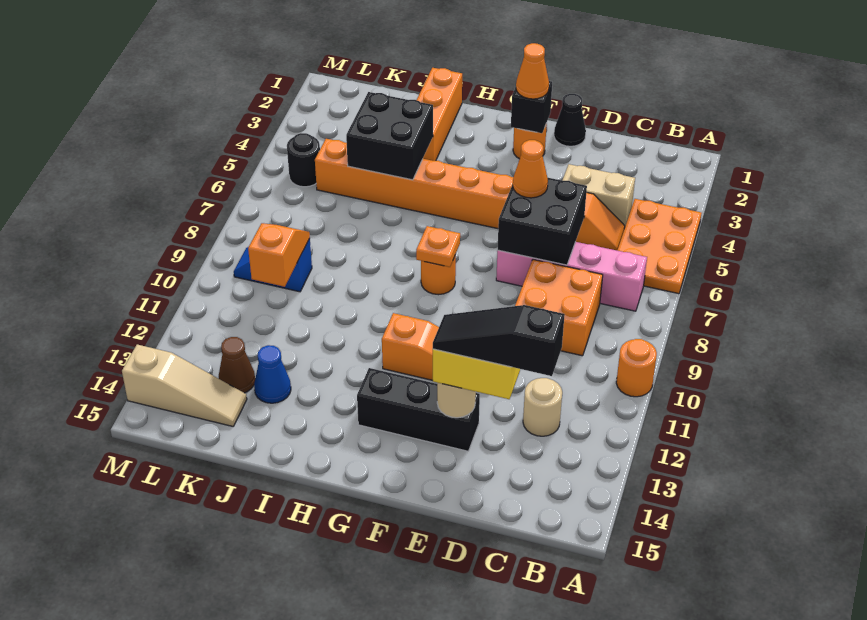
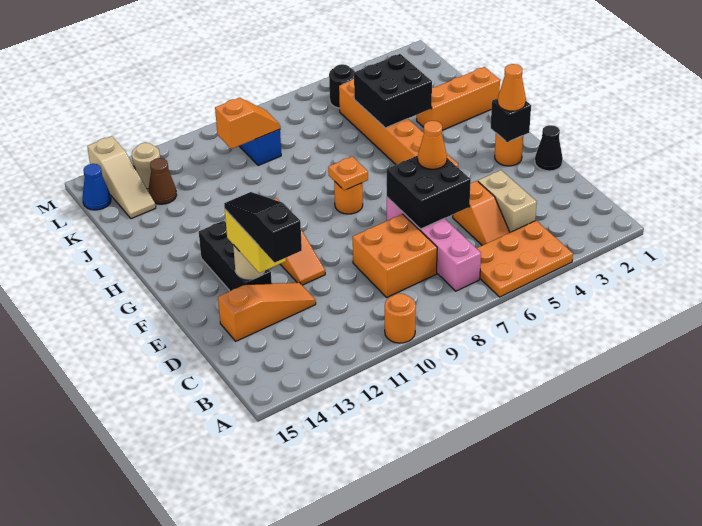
tan 1x1 round brick [523,378,562,436] -> tan 1x1 round brick moved to [132,143,160,189]
none -> orange 1x3 slope [218,283,316,341]
blue 1x1 cone [254,345,291,403] -> blue 1x1 cone moved to [83,164,111,210]

